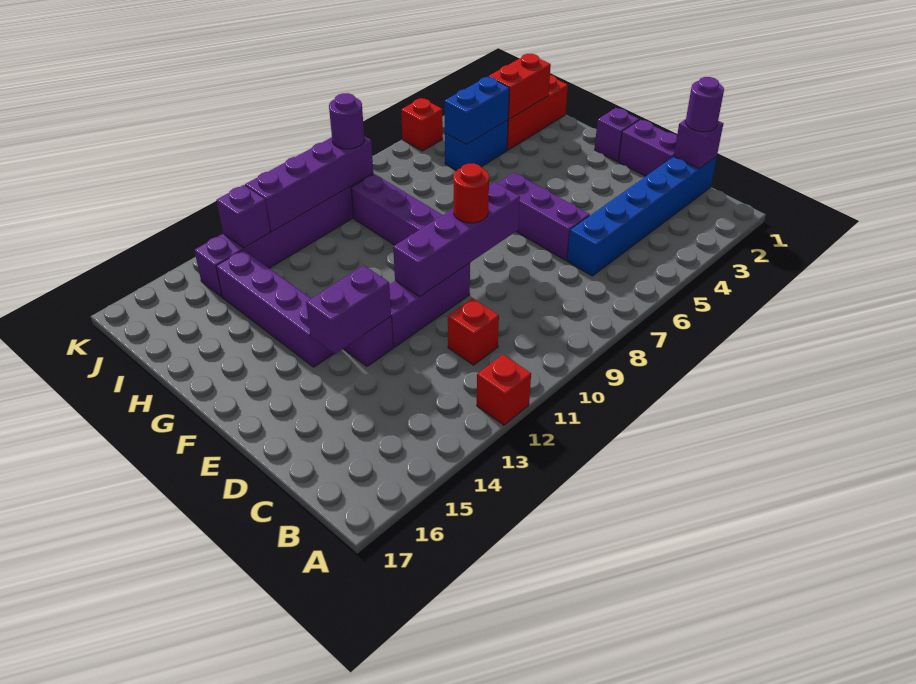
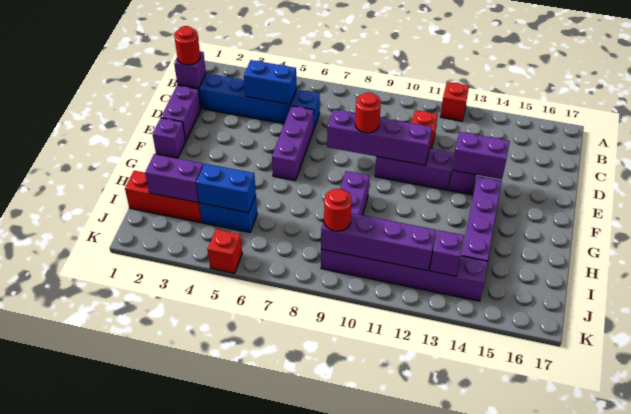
purple 1x1 round brick [686,77,724,132] -> red 1x1 round brick [174,26,200,65]
none -> blue 1x2 brick [244,60,297,104]
red 1x2 brick [488,54,551,119] -> purple 1x2 brick [145,154,203,203]
purple 1x1 round brick [329,93,364,149] -> red 1x1 round brick [324,189,352,231]

